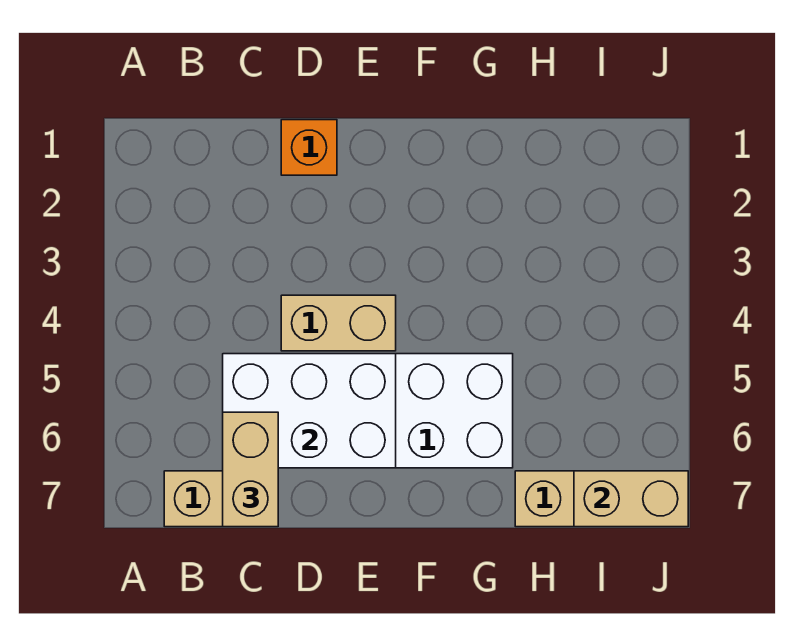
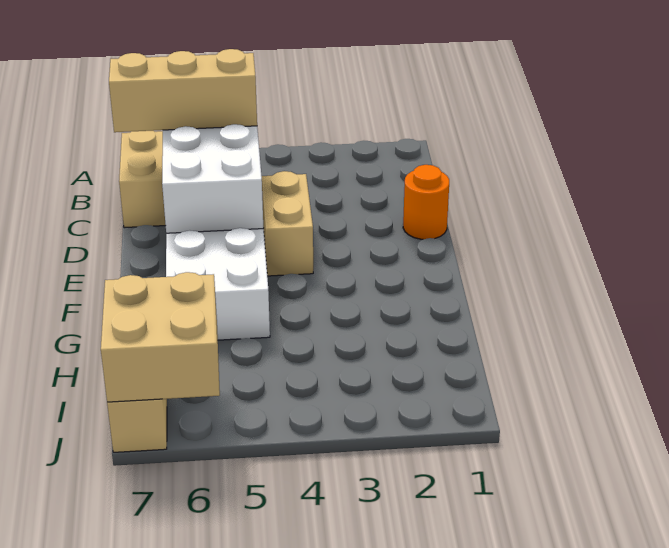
tan 1x2 brick [223,412,278,527] -> tan 1x3 brick [109,49,257,132]
orange 1x1 brick [281,120,337,175] -> orange 1x1 round brick [403,165,449,239]
tan 1x2 brick [574,471,688,527] -> tan 2x2 brick [101,272,220,402]

